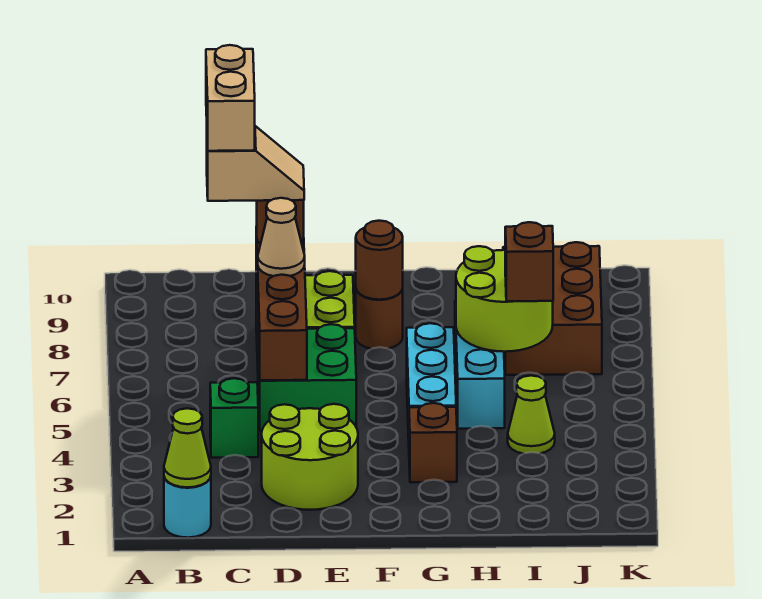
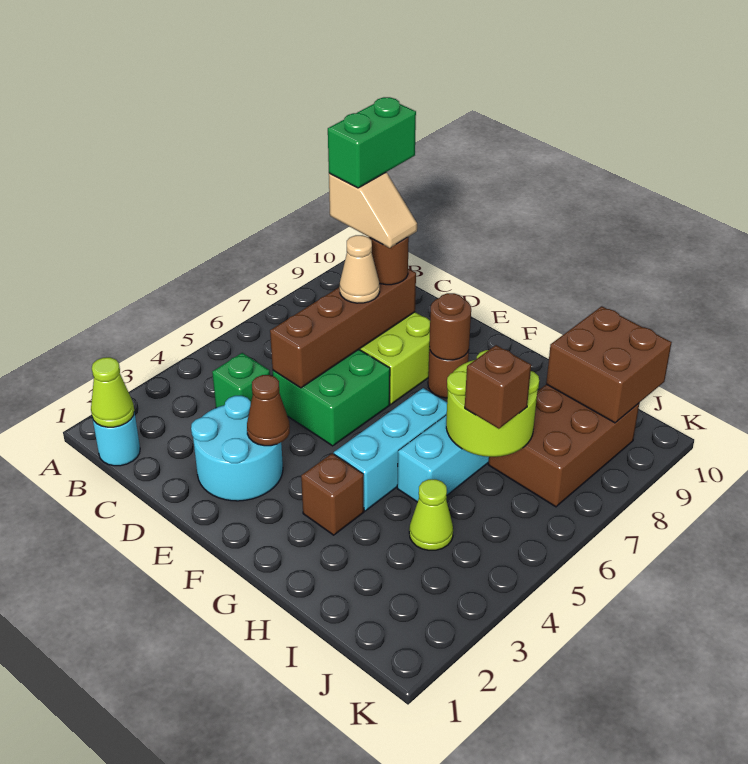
tan 1x2 brick [206,45,255,151] -> green 1x2 brick [328,97,416,188]
lime 2x2 round brick [262,404,358,510] -> cyan 2x2 round brick [191,396,283,501]
none -> brown 1x1 cone [247,375,290,446]
none -> brown 2x2 brick [546,306,672,423]

